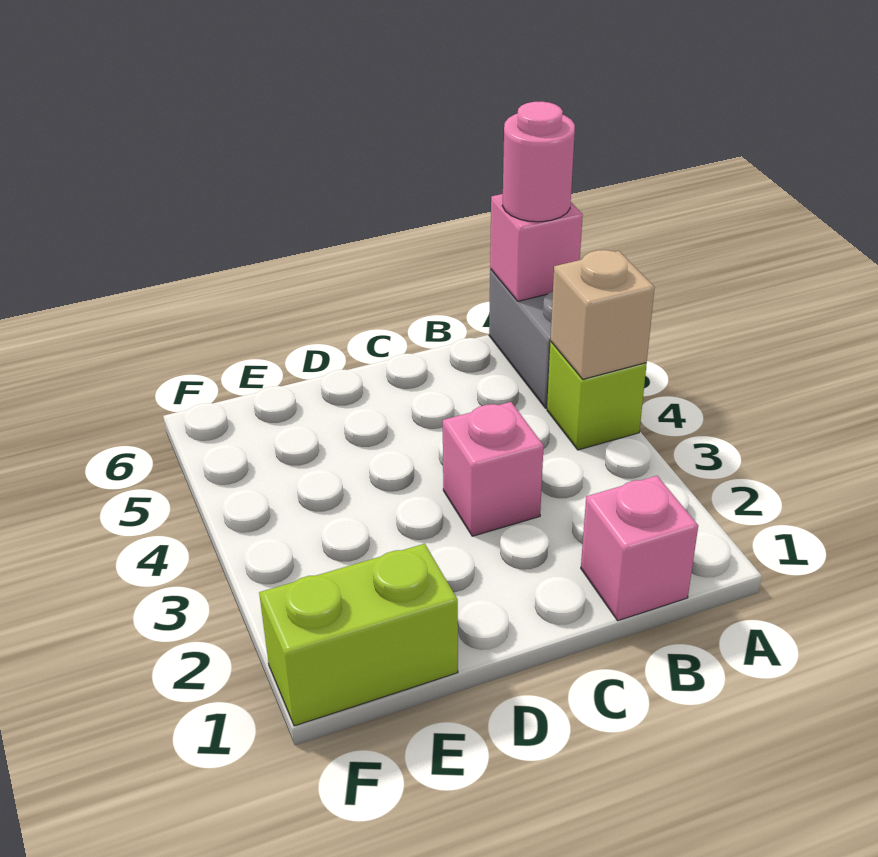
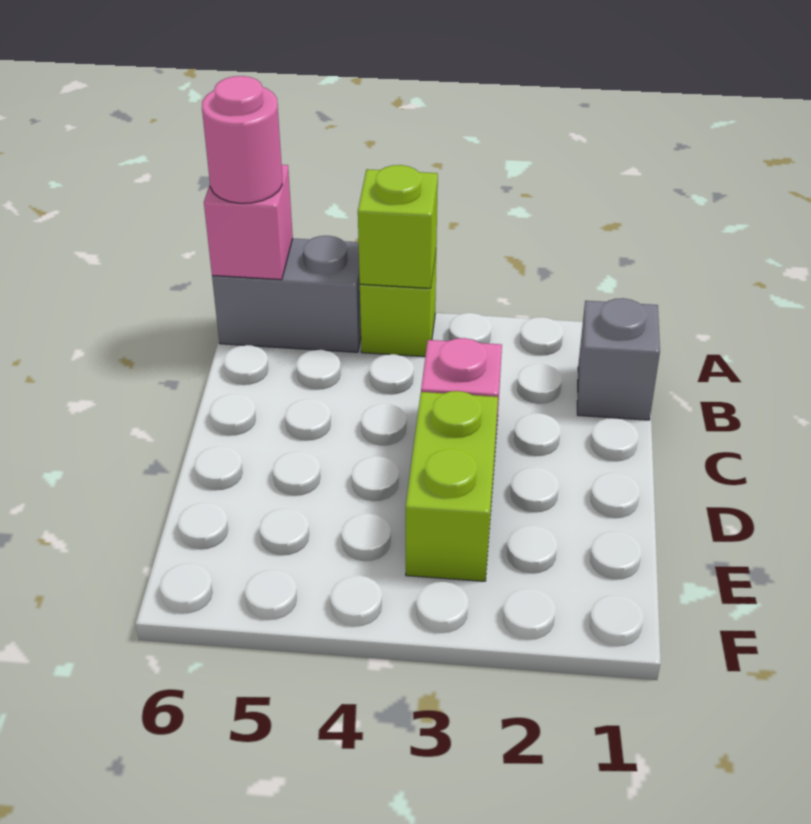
tan 1x1 brick [550,250,655,379] -> lime 1x1 brick [358,165,438,288]
pink 1x1 brick [581,476,698,621] -> grey 1x1 brick [577,298,660,420]
lime 1x2 brick [259,544,458,726] -> lime 1x2 brick moved to [406,391,498,581]

